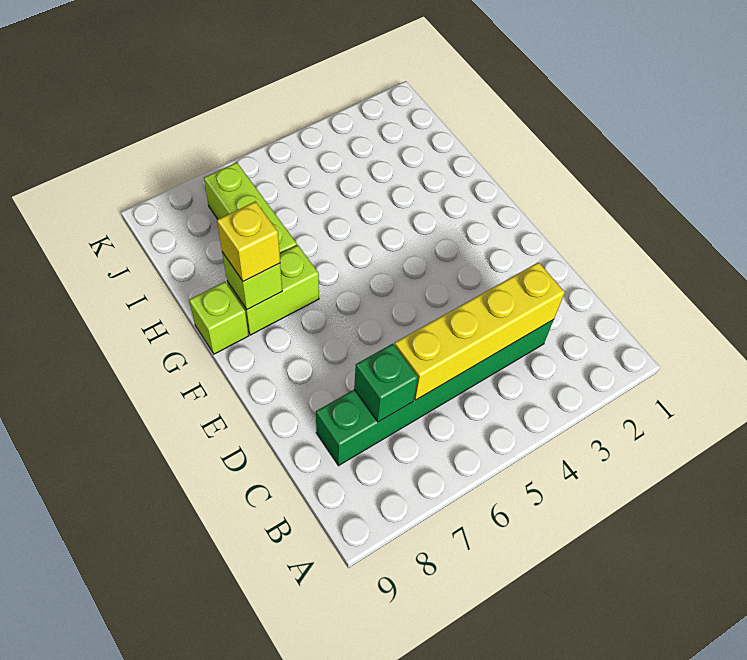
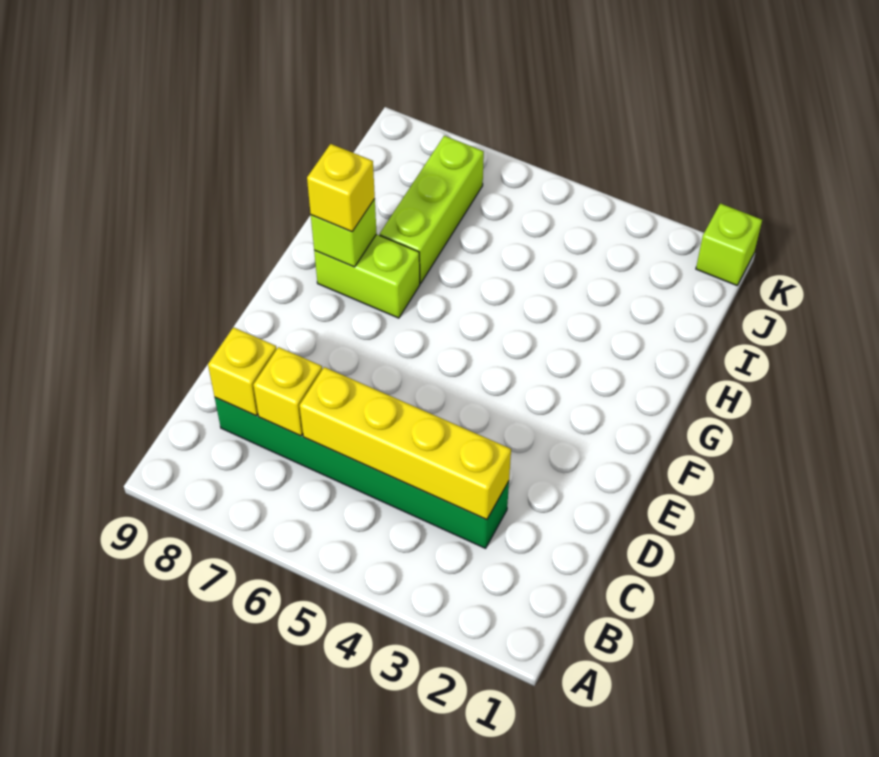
green 1x1 brick [354,344,418,422] -> yellow 1x1 brick [254,347,322,436]
none -> yellow 1x1 brick [208,327,277,416]
lime 1x1 brick [189,282,249,354] -> lime 1x1 brick moved to [696,203,762,285]

